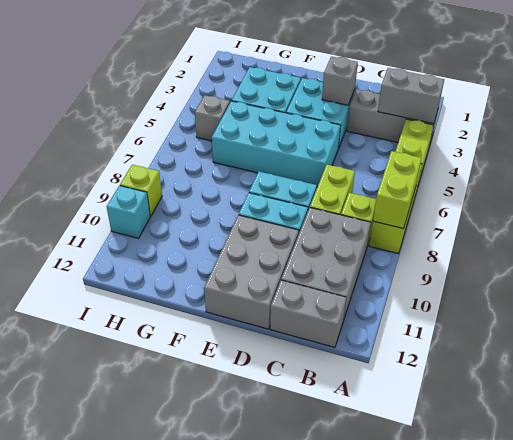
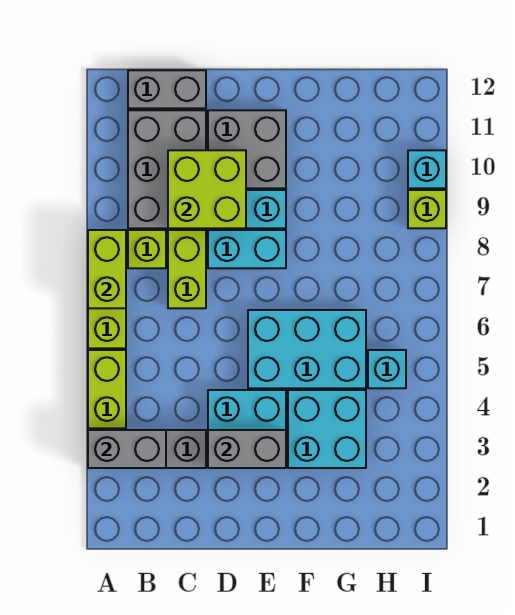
none -> lime 2x2 brick [168,150,246,228]
grey 1x1 brick [322,57,358,105] -> grey 1x2 brick [208,430,286,468]
cyan 2x4 brick [212,101,341,187] -> cyan 2x3 brick [248,310,366,388]
grey 2x3 brick [204,215,299,329] -> grey 2x2 brick [208,110,286,188]
grey 1x1 brick [195,95,230,141] -> cyan 1x1 brick [368,350,406,388]

